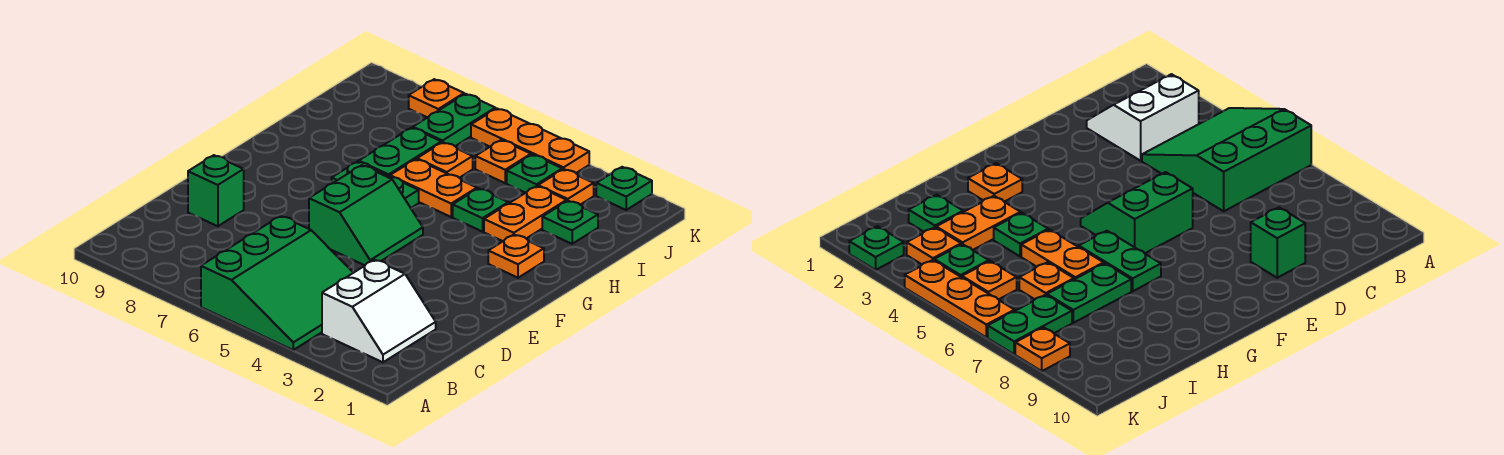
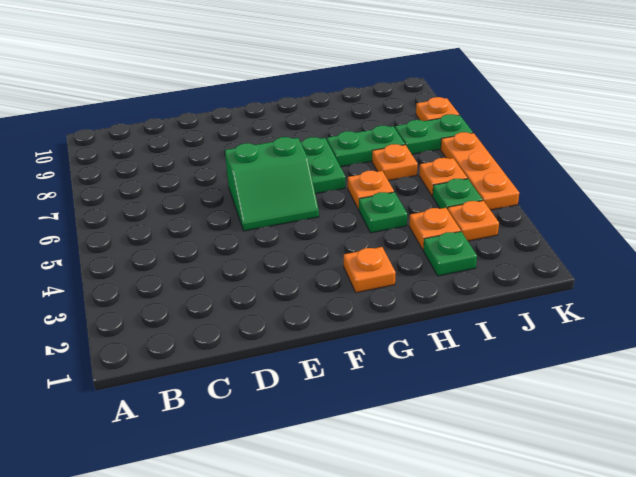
green 3x3 slope [201,216,353,350] -> none
white 2x2 slope [322,260,436,362] -> none
green 1x1 brick [188,155,244,226] -> none
orange 1x2 plate [484,186,567,241] -> orange 1x1 plate [409,208,461,249]
orange 1x2 plate [390,159,477,217] -> orange 1x1 plate [348,171,394,210]
green 1x1 plate [596,167,652,210] -> none

